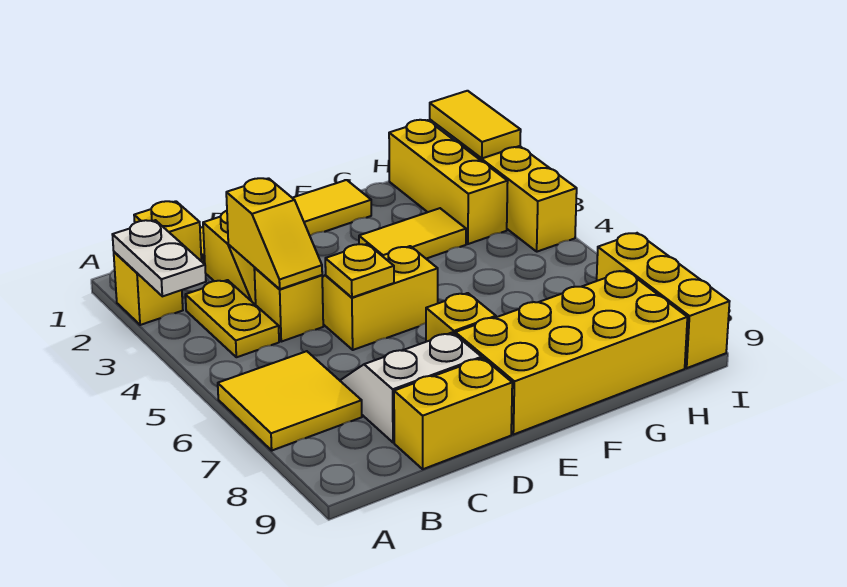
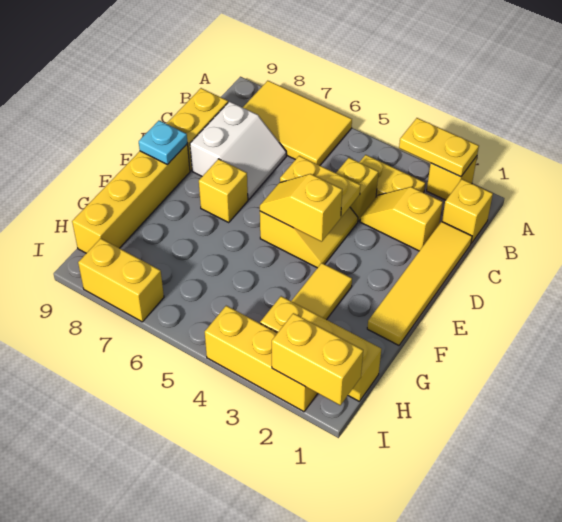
white 1x2 plate [112,220,206,296] -> yellow 1x2 plate [399,118,479,177]
yellow 2x2 tile [218,351,362,450] -> yellow 2x3 tile [243,81,352,165]
yellow 1x2 slope [226,178,322,289] -> yellow 1x2 slope moved to [260,174,342,242]
yellow 1x1 plate [325,244,394,297] -> yellow 1x2 plate [280,156,361,217]
yellow 2x4 brick [455,271,687,435] -> yellow 1x4 brick [72,144,190,253]
none -> cyan 1x1 plate [139,121,187,165]
yellow 1x2 tile [430,91,521,158] -> yellow 1x2 brick [272,313,363,405]
yellow 1x3 brick [597,233,730,368] -> yellow 1x2 brick [78,238,164,322]

